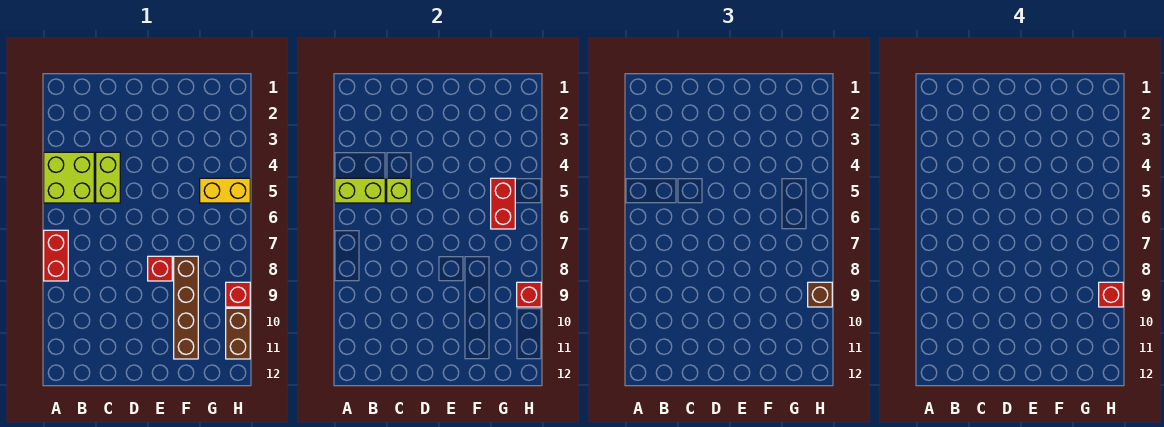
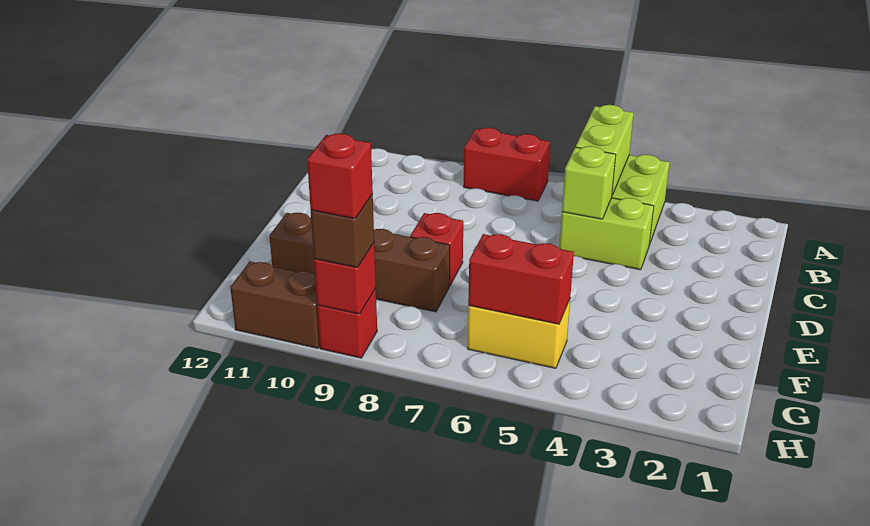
yellow 1x2 brick [200,178,250,203] -> yellow 1x2 brick turned to [468,299,570,368]

